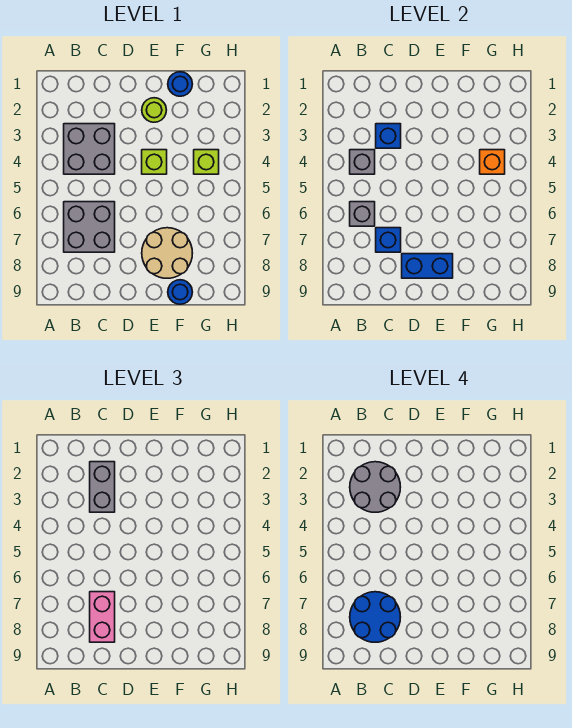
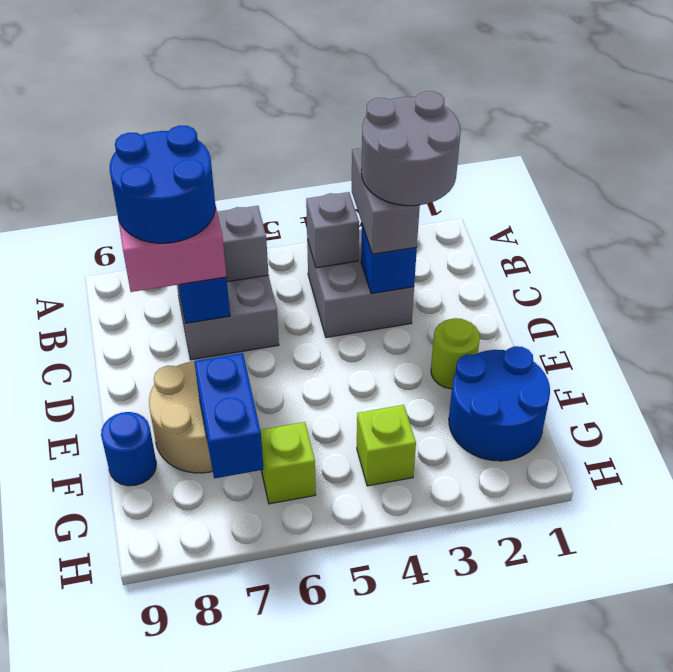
grey 1x2 brick [90,462,115,512] -> grey 1x2 brick turned to [352,148,420,254]
blue 1x2 brick [402,254,453,278] -> blue 1x2 brick moved to [194,353,264,478]
lime 1x1 brick [142,150,167,174] -> lime 1x1 brick moved to [260,422,316,504]
blue 1x1 round brick [168,72,192,96] -> blue 2x2 round brick [449,346,550,461]
orange 1x1 brick [480,150,505,174] -> none

